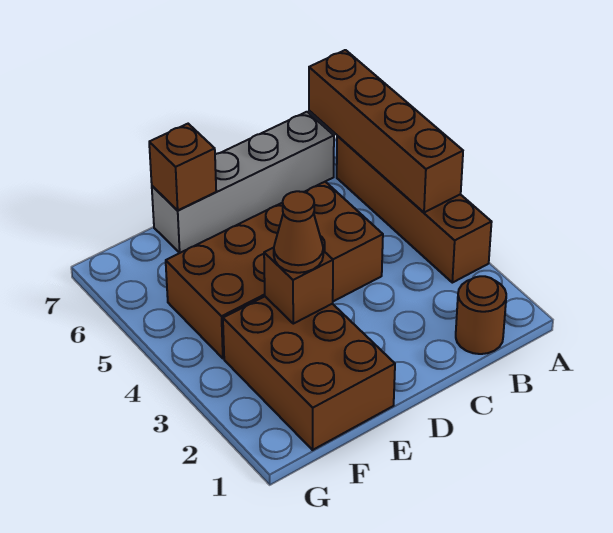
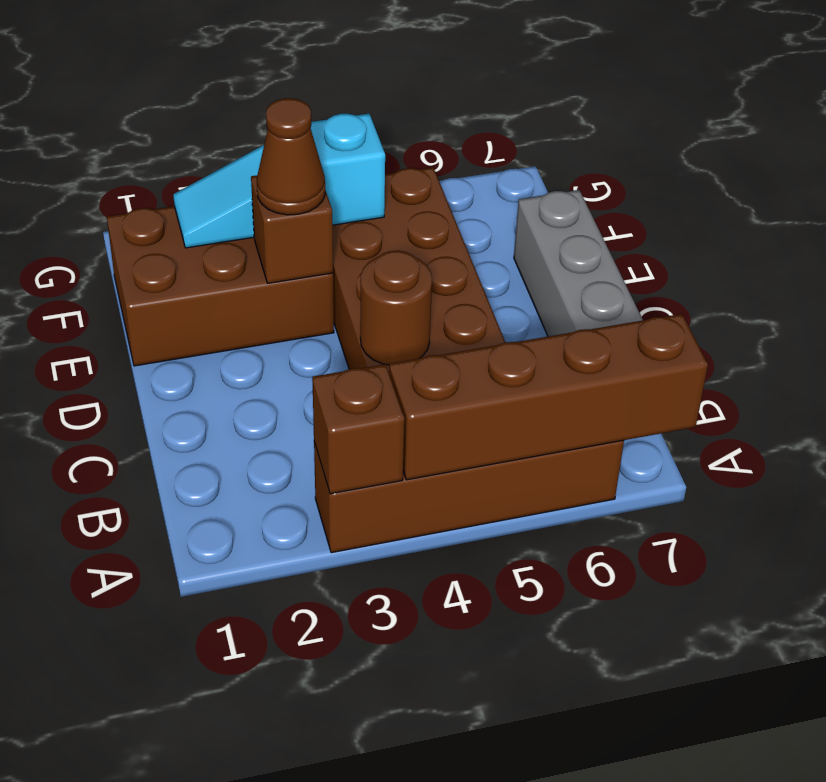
brown 1x1 round brick [456,276,506,354] -> brown 1x1 round brick moved to [360,251,432,365]
brown 1x1 brick [149,124,216,210] -> brown 1x1 brick moved to [312,364,404,494]
none -> cyan 1x3 slope [173,114,385,248]

